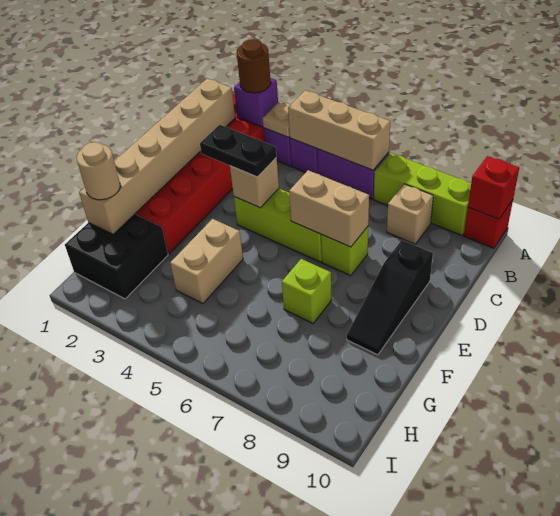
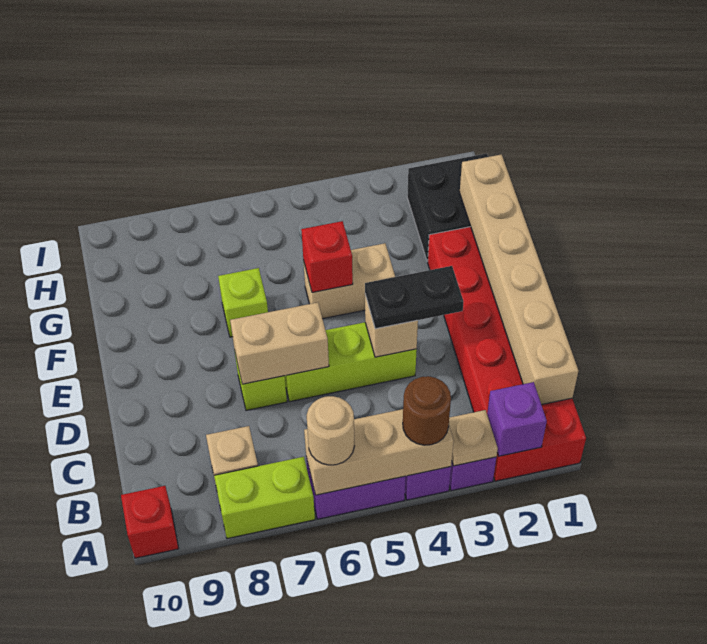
brown 1x1 round brick [237,39,271,93] -> brown 1x1 round brick moved to [403,376,451,445]
lime 1x3 brick [374,153,471,235] -> lime 1x2 brick [214,457,315,539]
red 1x1 brick [468,156,519,219] -> red 1x1 brick moved to [301,221,353,292]
black 1x3 slope [347,240,433,355] -> none
tan 1x2 brick [170,219,243,304] -> tan 1x2 brick turned to [303,243,395,319]
tan 1x1 round brick [77,142,120,200] -> tan 1x1 round brick moved to [307,396,354,465]

